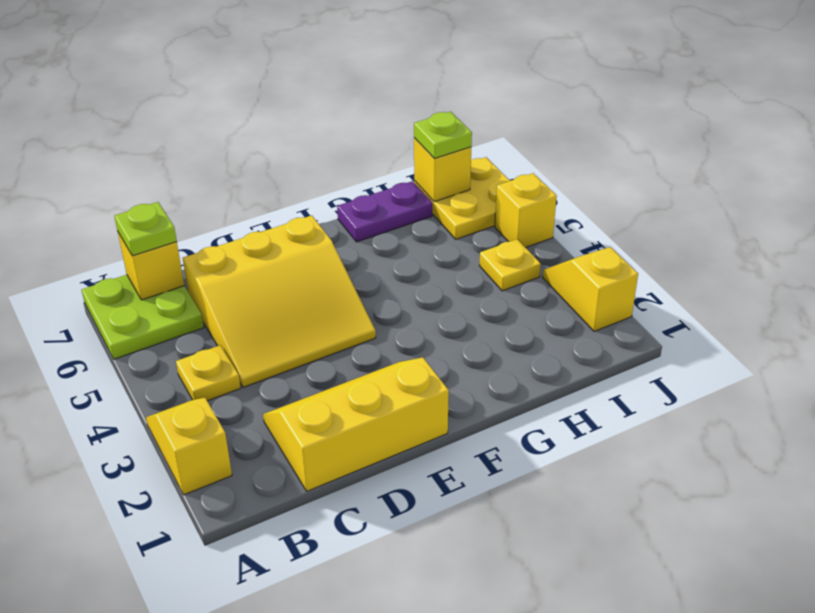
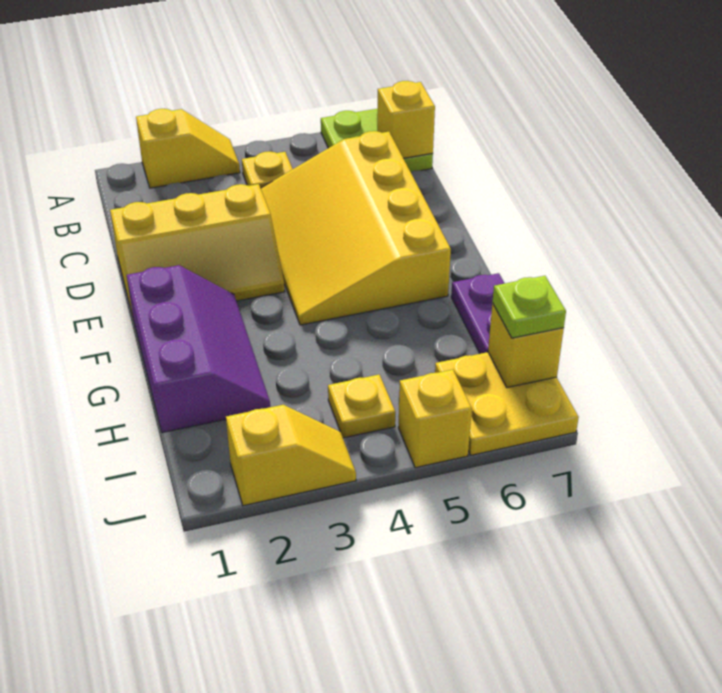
lime 1x1 plate [114,202,177,256] -> none
yellow 2x3 slope [263,357,449,491] -> yellow 2x3 slope turned to [110,184,285,316]
yellow 3x3 slope [183,215,376,387] -> yellow 3x4 slope [261,131,451,325]
none -> purple 2x3 slope [127,265,270,433]

